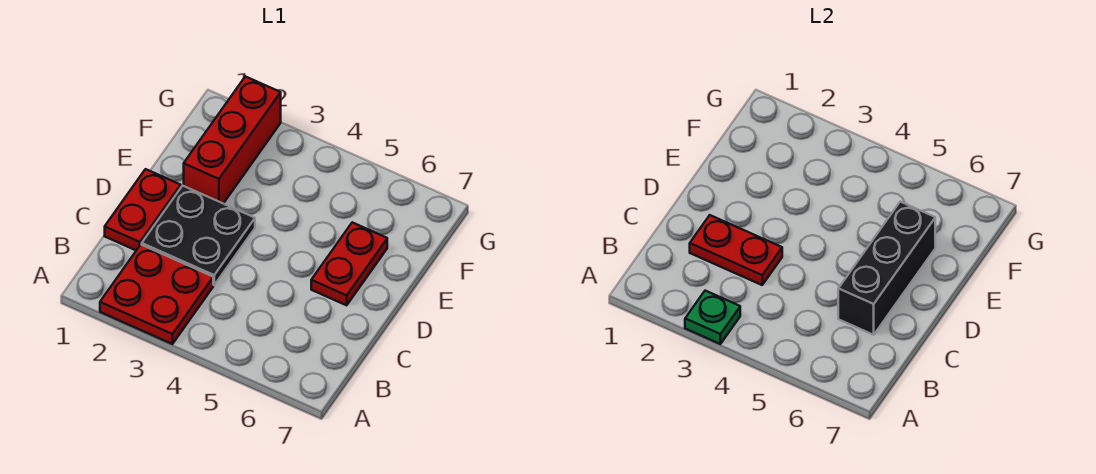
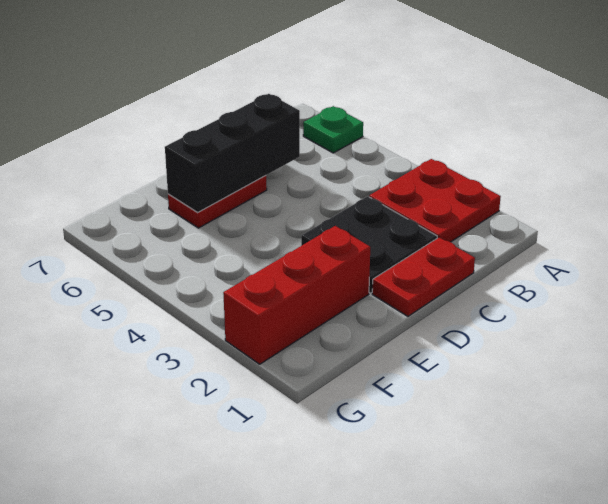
green 1x1 plate [685,291,740,344] -> green 1x1 plate moved to [303,106,363,153]
red 1x2 plate [690,215,782,285] -> none

